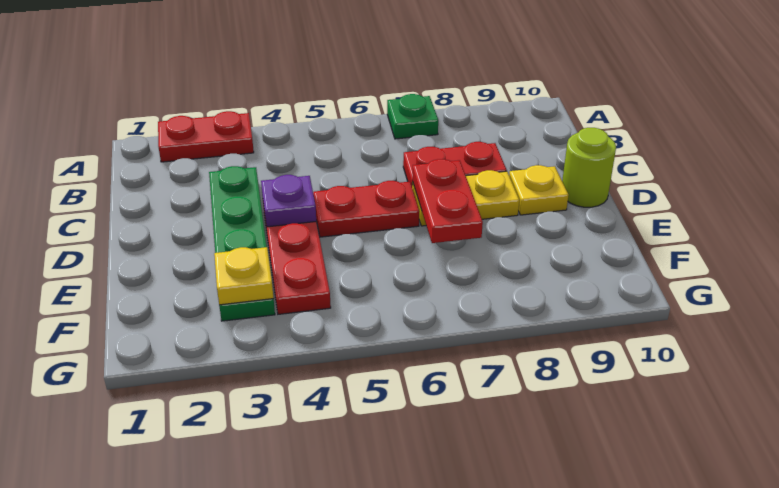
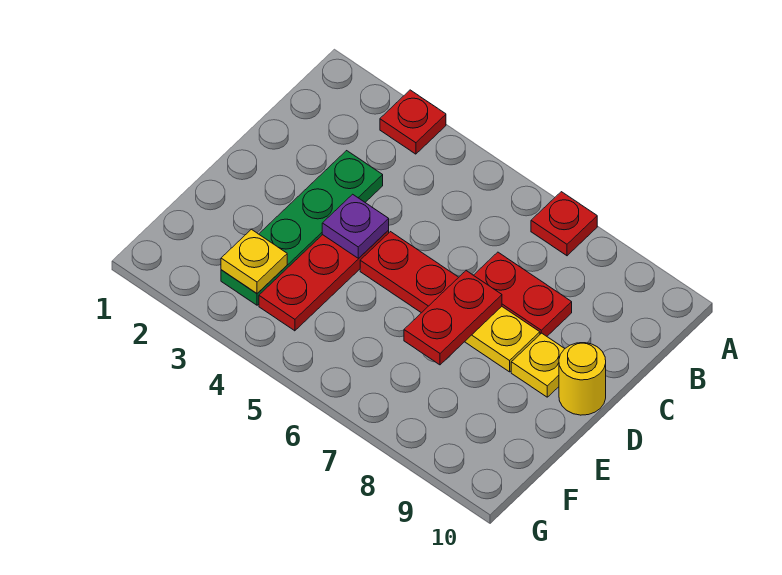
red 1x2 plate [158,111,254,162] -> red 1x1 plate [380,90,446,154]
green 1x1 plate [387,94,438,139] -> red 1x1 plate [531,192,597,256]
lime 1x1 round brick [562,128,616,207] -> yellow 1x1 round brick [559,343,606,415]

